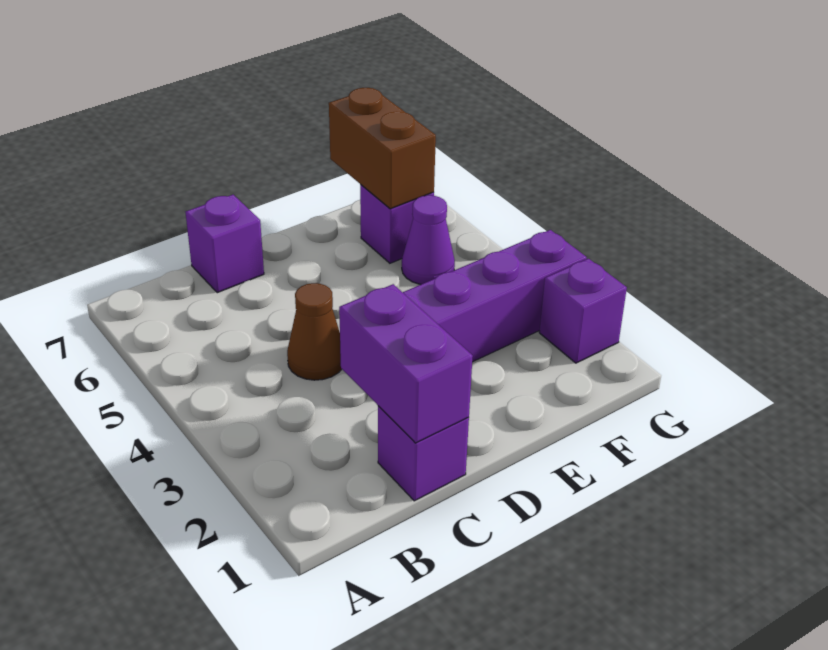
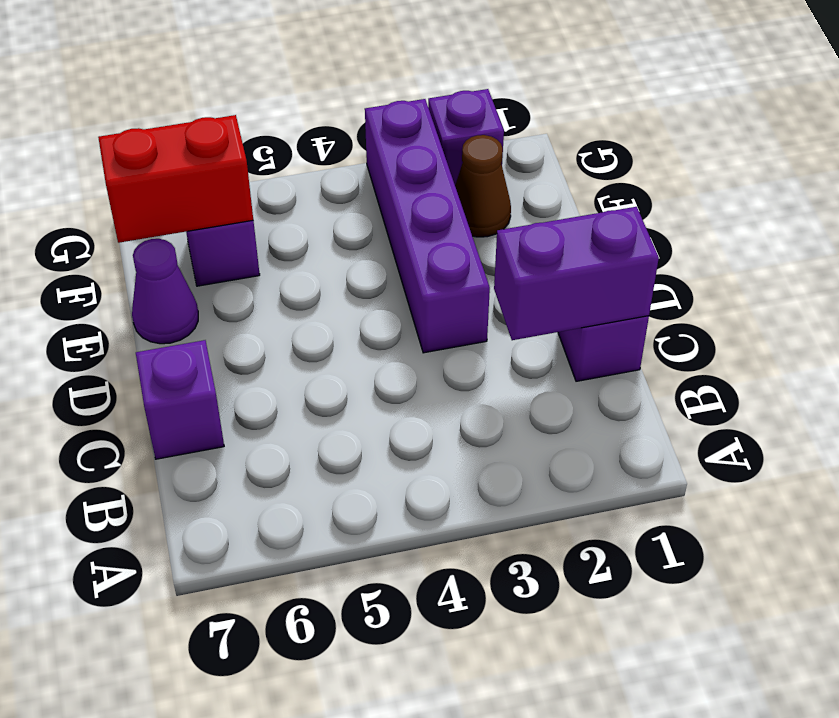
brown 1x1 cone [287,283,341,380] -> brown 1x1 cone moved to [455,135,511,237]
purple 1x1 cone [402,195,455,285] -> purple 1x1 cone moved to [132,239,198,344]
brown 1x2 brick [329,88,436,209] -> red 1x2 brick [98,115,253,243]

